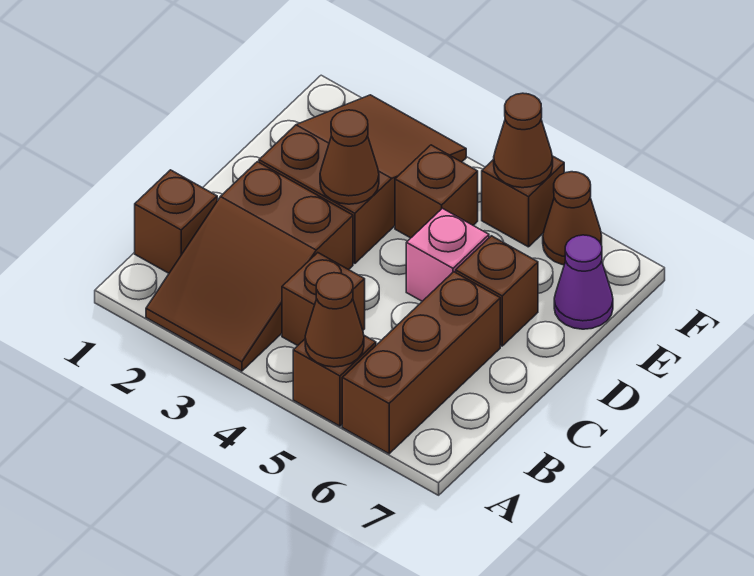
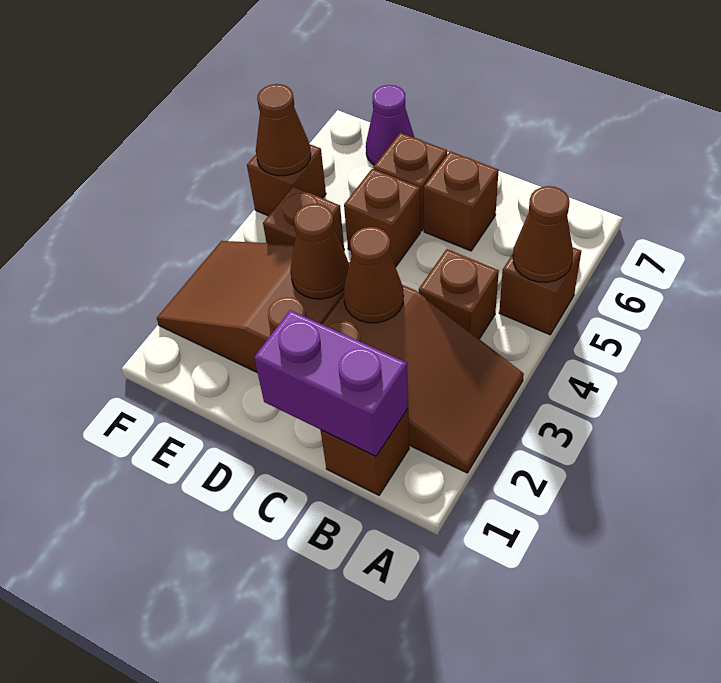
brown 1x3 brick [342,272,500,454] -> brown 1x1 brick [424,151,499,251]
none -> purple 1x2 brick [254,310,408,457]
pink 1x1 brick [406,208,489,301] -> brown 1x1 brick [344,169,420,267]
brown 1x1 cone [543,172,602,265] -> brown 1x1 cone moved to [343,227,404,323]

